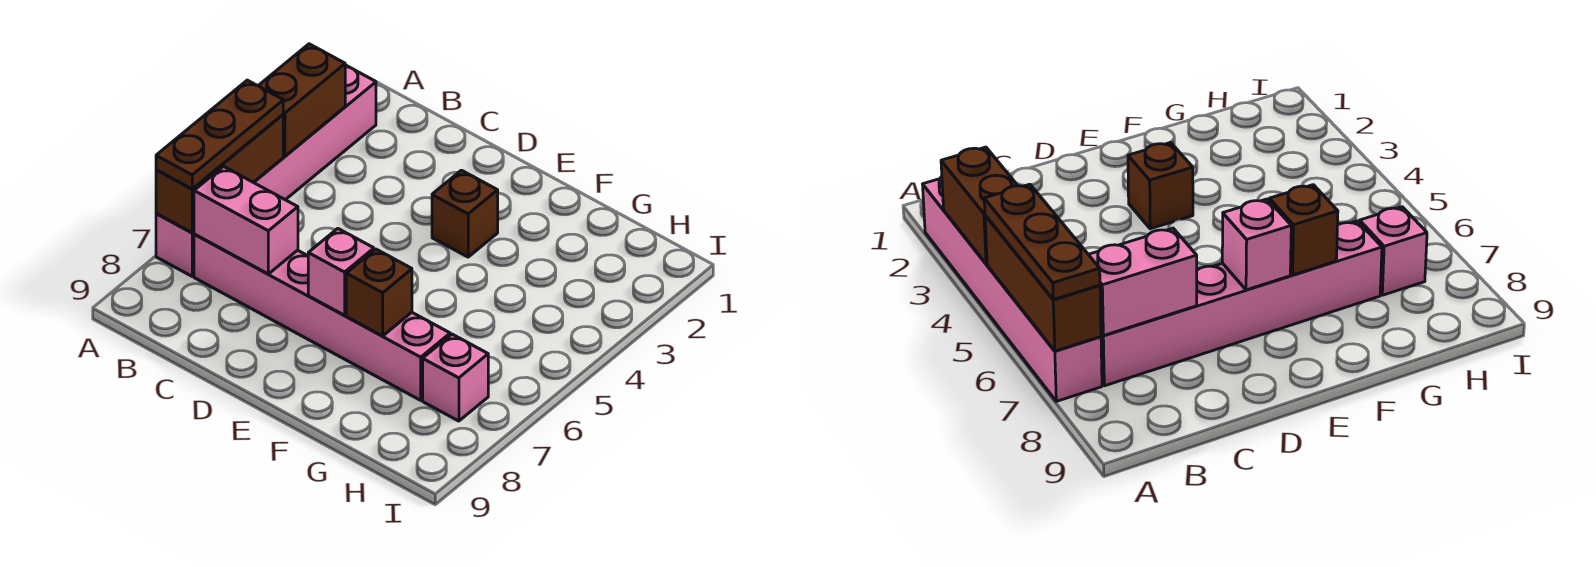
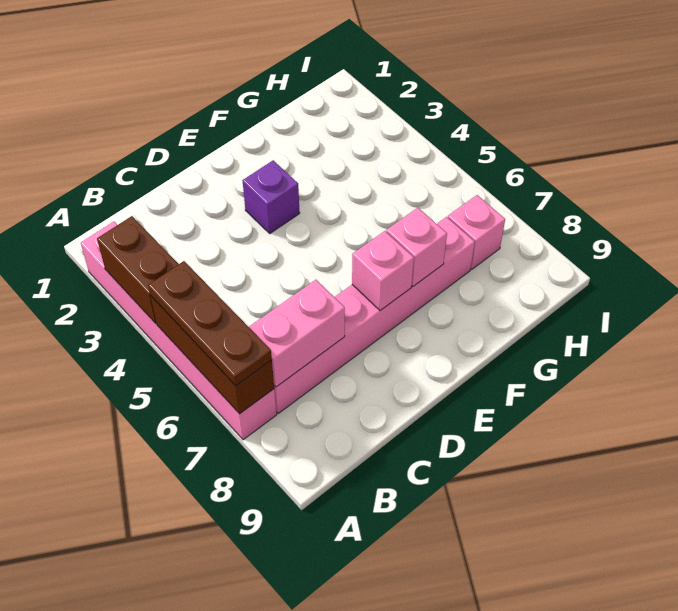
brown 1x1 brick [432,170,498,257] -> purple 1x1 brick [242,160,300,233]
brown 1x1 brick [346,249,412,336] -> pink 1x1 brick [386,208,447,286]

